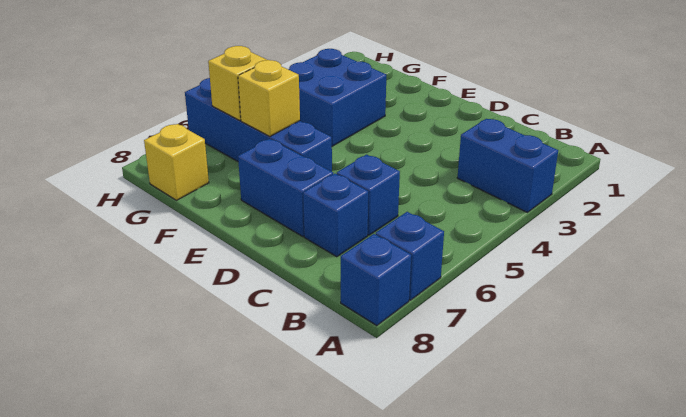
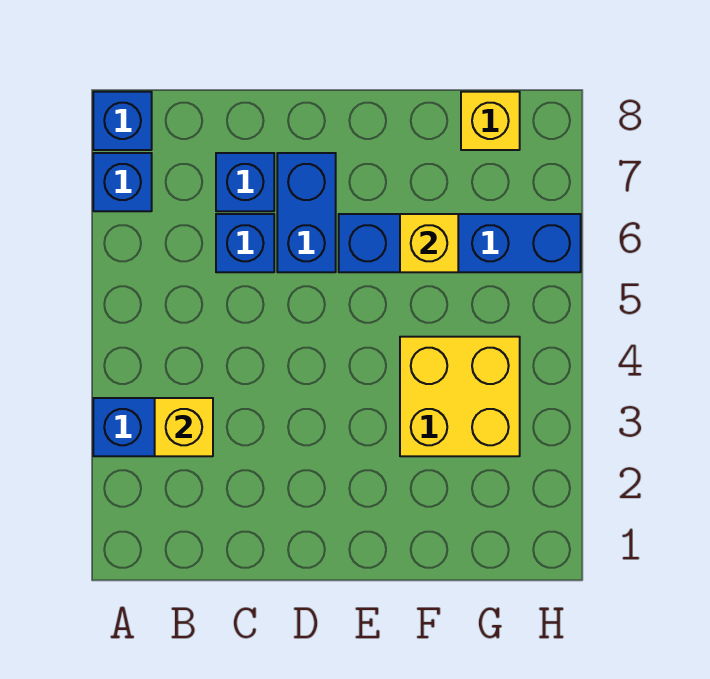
blue 1x2 brick [238,139,333,237] -> blue 1x2 brick turned to [277,153,336,272]
blue 2x2 brick [288,49,386,146] -> yellow 2x2 brick [400,337,520,456]
yellow 1x1 brick [208,46,267,120] -> yellow 1x1 brick moved to [155,398,213,456]

